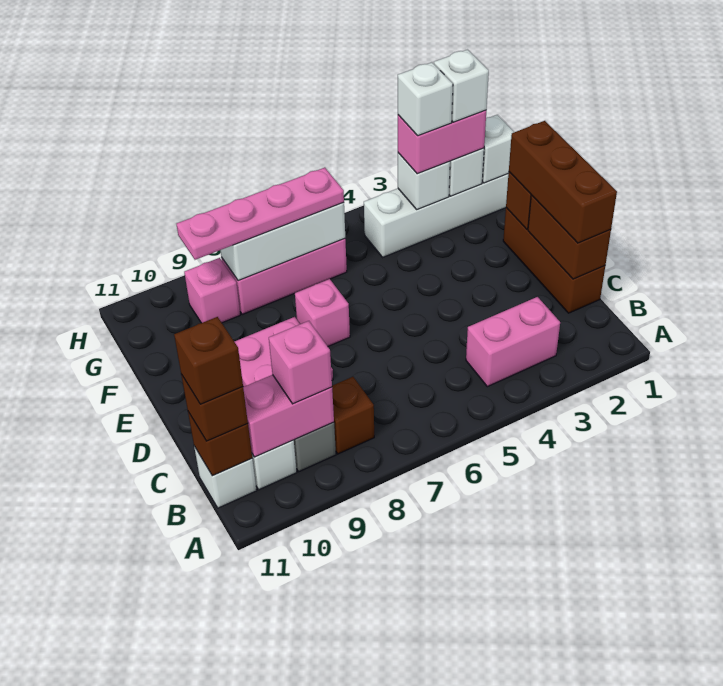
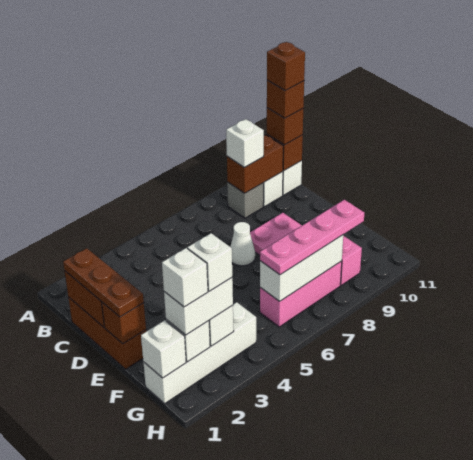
pink 1x2 brick [466,297,560,387] -> none
brown 1x1 brick [332,377,374,454] -> brown 1x1 brick moved to [267,42,305,90]
pink 1x2 brick [243,375,334,457] -> brown 1x2 brick [227,135,283,193]
pink 1x1 brick [269,321,332,404] -> white 1x1 brick [226,119,264,167]
brown 1x3 brick [509,121,617,243] -> brown 1x3 plate [63,248,144,317]
none -> white 1x1 cone [230,222,255,266]
pink 1x1 brick [295,279,350,346] -> none
pink 1x2 brick [398,110,486,174] -> white 1x2 brick [164,278,233,335]

